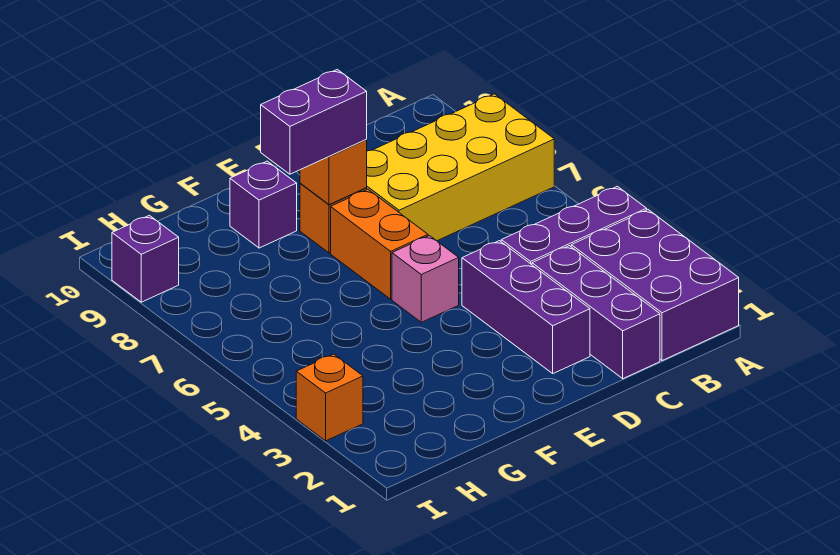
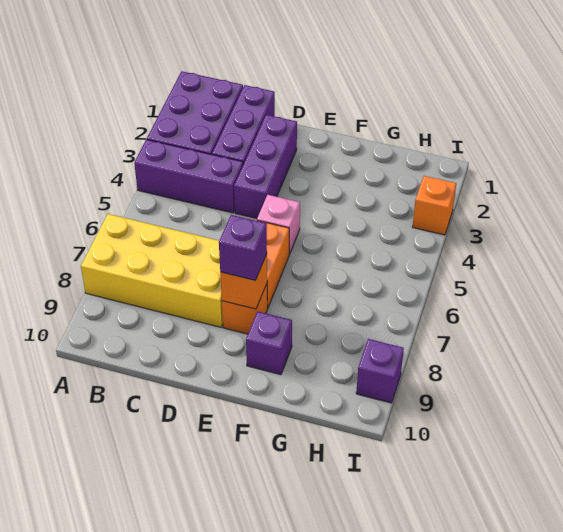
purple 1x2 brick [261,69,367,174] -> purple 1x1 brick [219,215,267,280]

